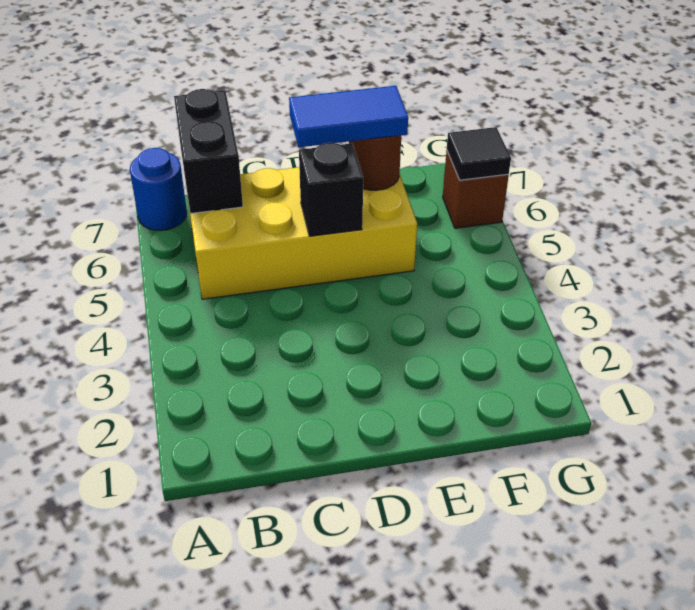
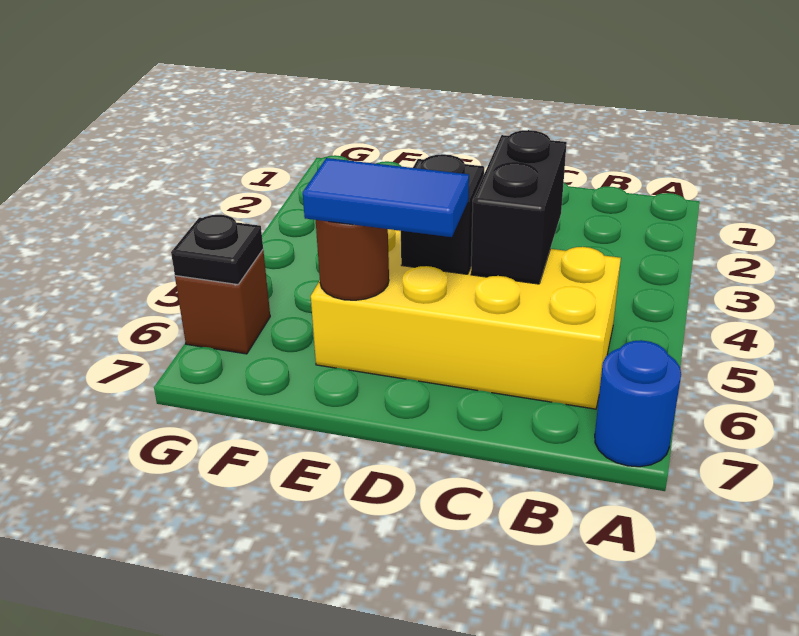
black 1x2 brick [174,89,243,214] -> black 1x2 brick moved to [471,130,567,284]
black 1x1 tile [447,127,511,180] -> black 1x1 plate [171,215,263,285]

